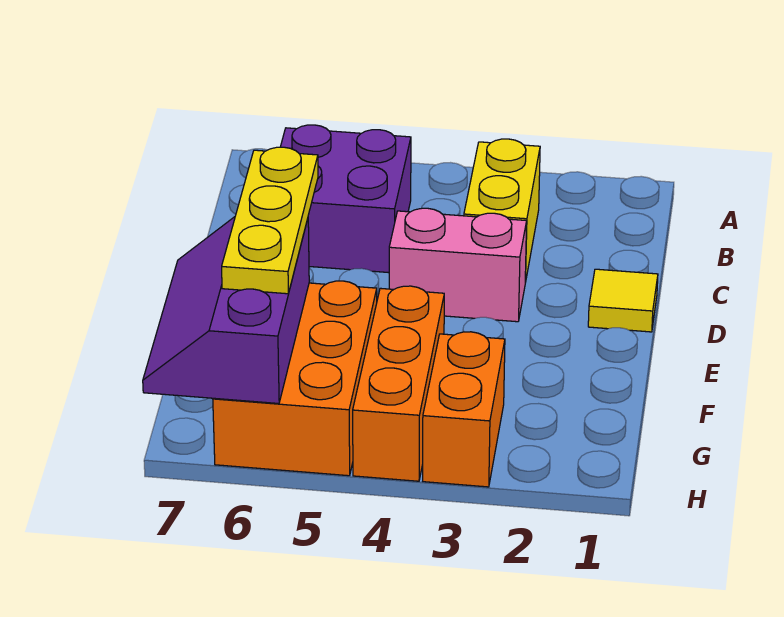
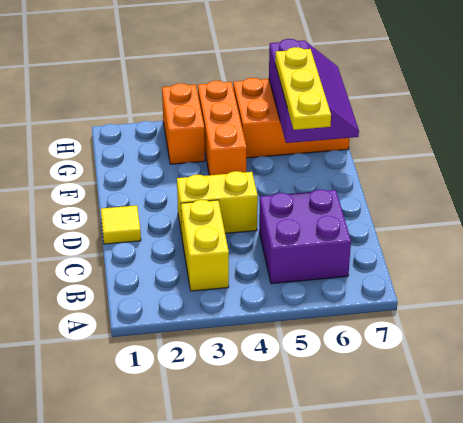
pink 1x2 brick [389,208,527,322] -> yellow 1x2 brick [177,171,258,235]
orange 2x3 brick [213,281,377,476] -> orange 2x3 brick turned to [233,78,349,158]

